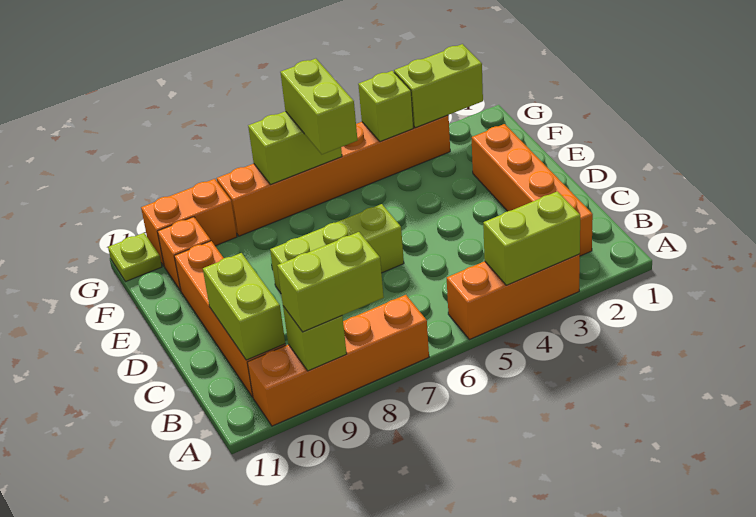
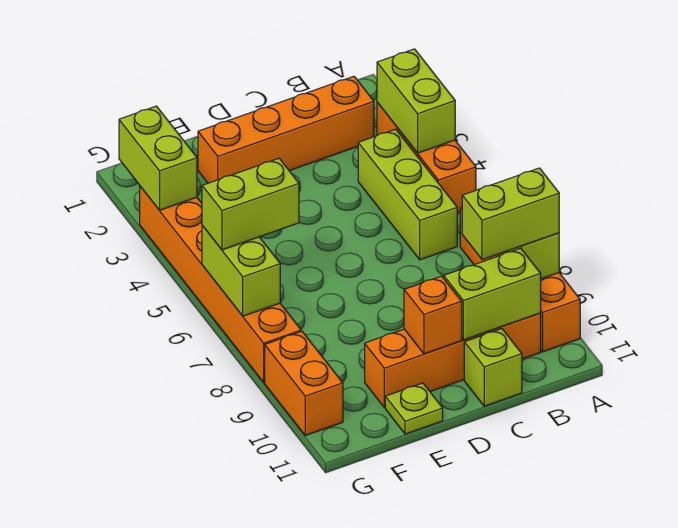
lime 1x2 brick [277,232,384,332] -> lime 1x2 brick turned to [462,168,559,260]
lime 1x3 brick [270,204,404,293] -> lime 1x3 brick moved to [358,129,457,260]
orange 1x1 brick [157,217,211,291] -> orange 1x1 brick moved to [404,276,462,354]
lime 1x1 brick [358,71,414,142] -> lime 1x1 brick moved to [464,329,522,406]
lime 1x1 plate [108,233,162,282] -> lime 1x1 plate moved to [385,383,443,434]

